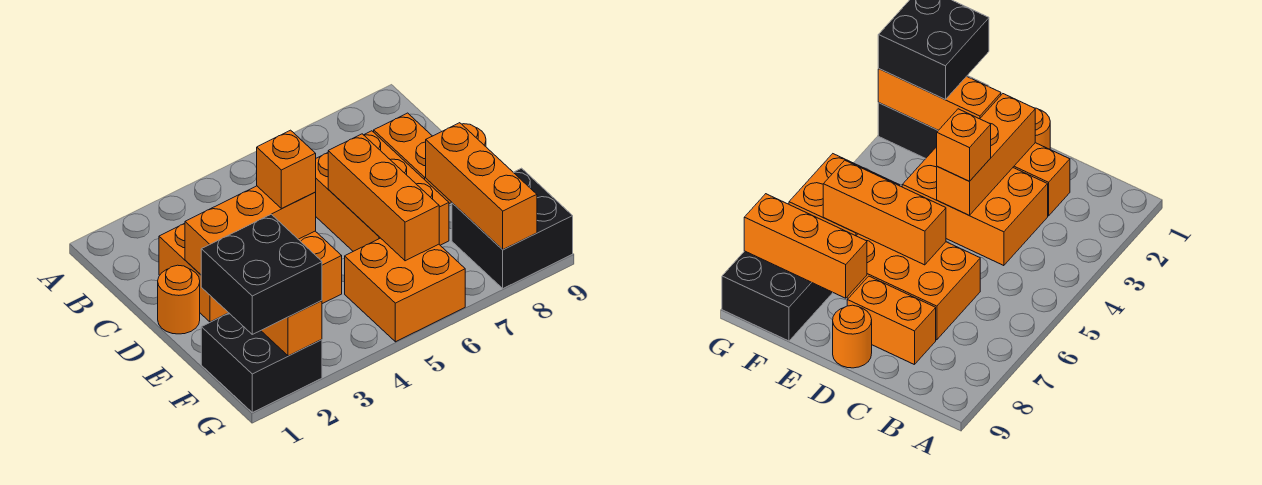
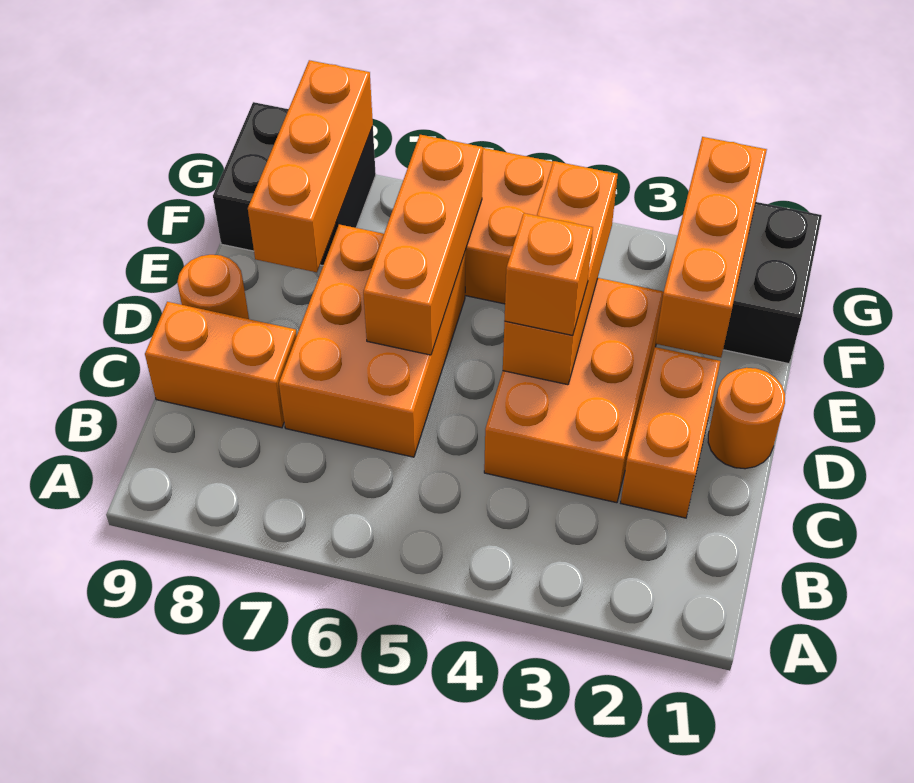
orange 1x2 brick [374,113,452,204] -> orange 1x2 brick turned to [145,302,297,428]
orange 1x3 brick [185,186,316,274] -> orange 1x3 brick turned to [503,161,618,385]
black 2x2 brick [201,214,322,334] -> none

